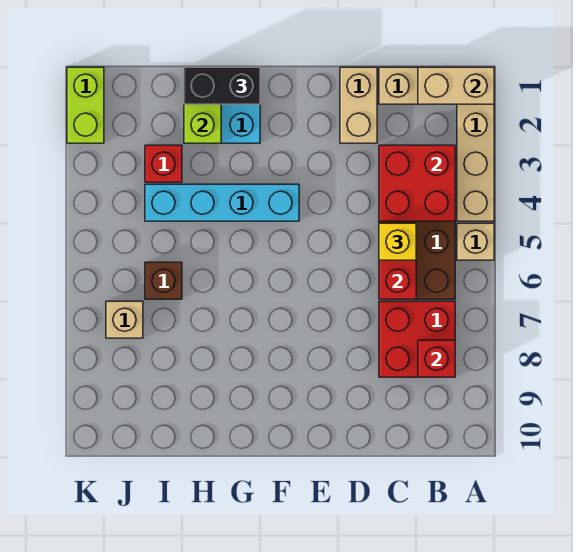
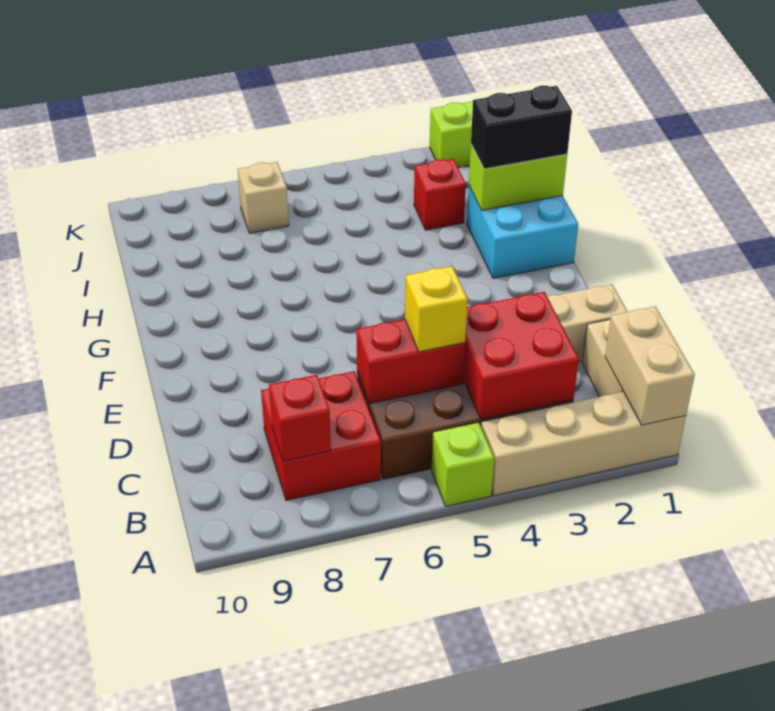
tan 1x1 brick [457,223,494,260] -> lime 1x1 brick [431,422,494,506]
cyan 1x4 brick [145,184,299,221] -> none
black 1x2 brick [184,67,260,104] -> black 1x2 brick turned to [471,86,572,169]
brown 1x1 brick [145,262,182,299] -> none

